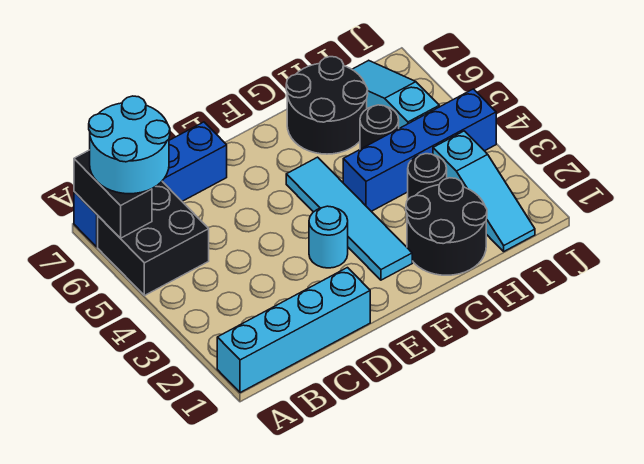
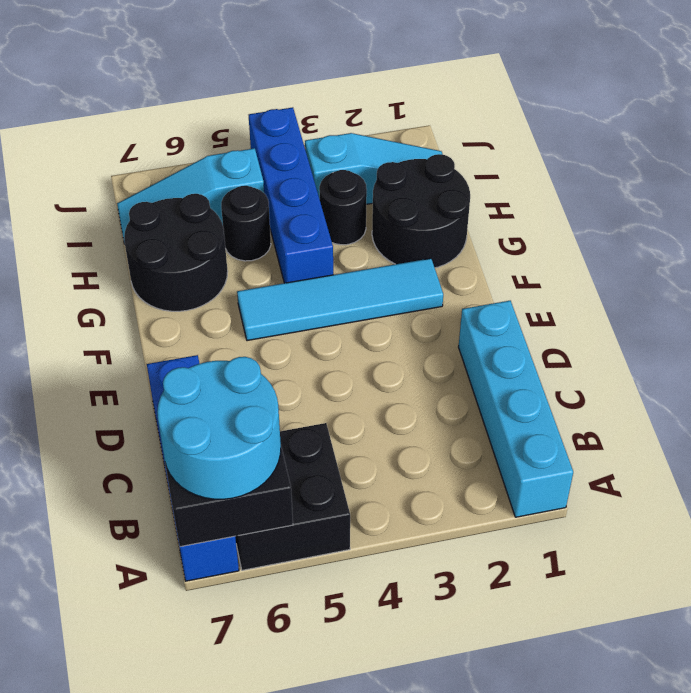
cyan 1x1 round brick [309,206,348,268] -> none

